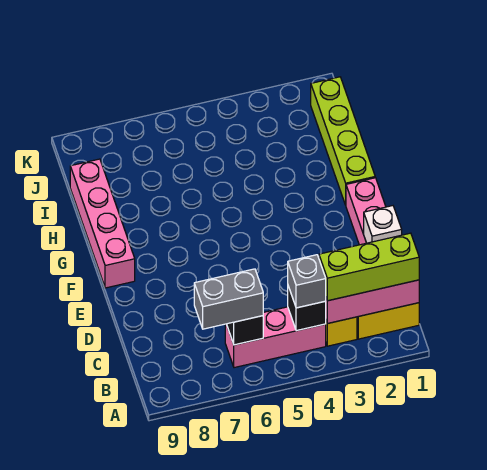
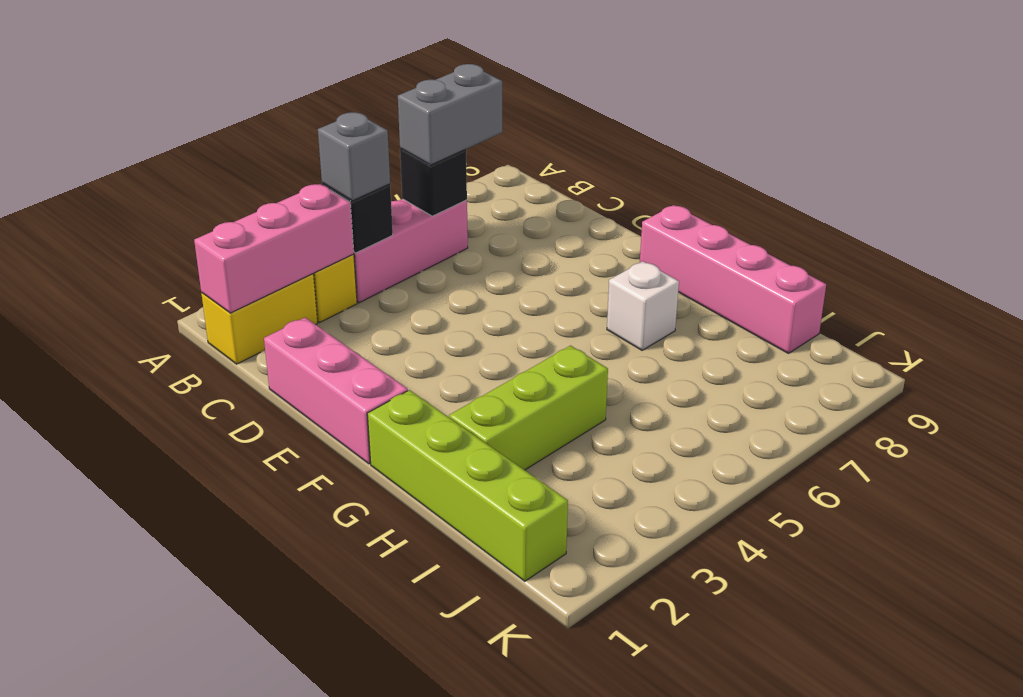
lime 1x3 brick [319,233,419,301] -> lime 1x3 brick moved to [449,346,608,470]
white 1x1 brick [364,206,402,243] -> white 1x1 brick moved to [607,261,679,350]

